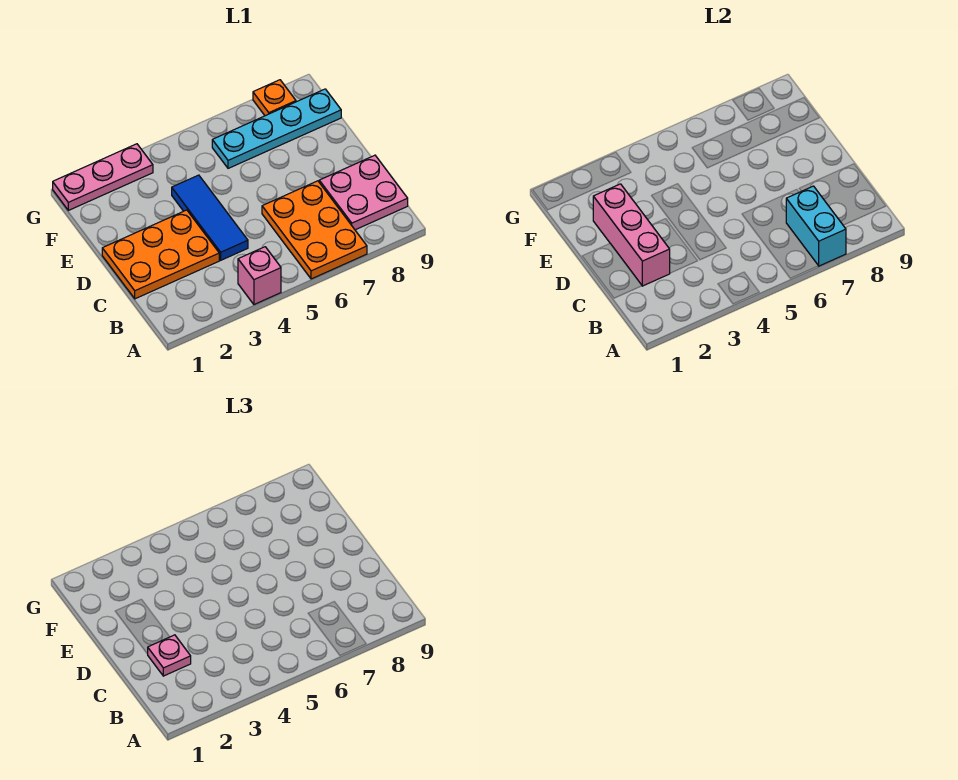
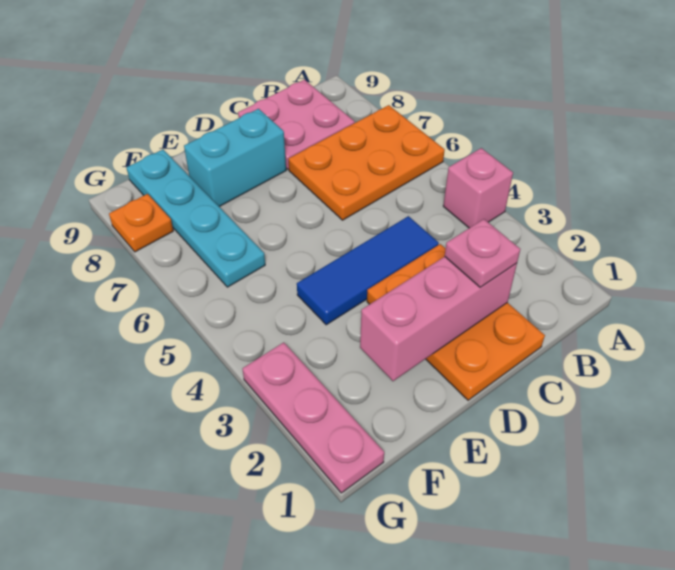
cyan 1x2 brick [786,186,846,266] -> cyan 1x2 brick moved to [184,109,286,207]

